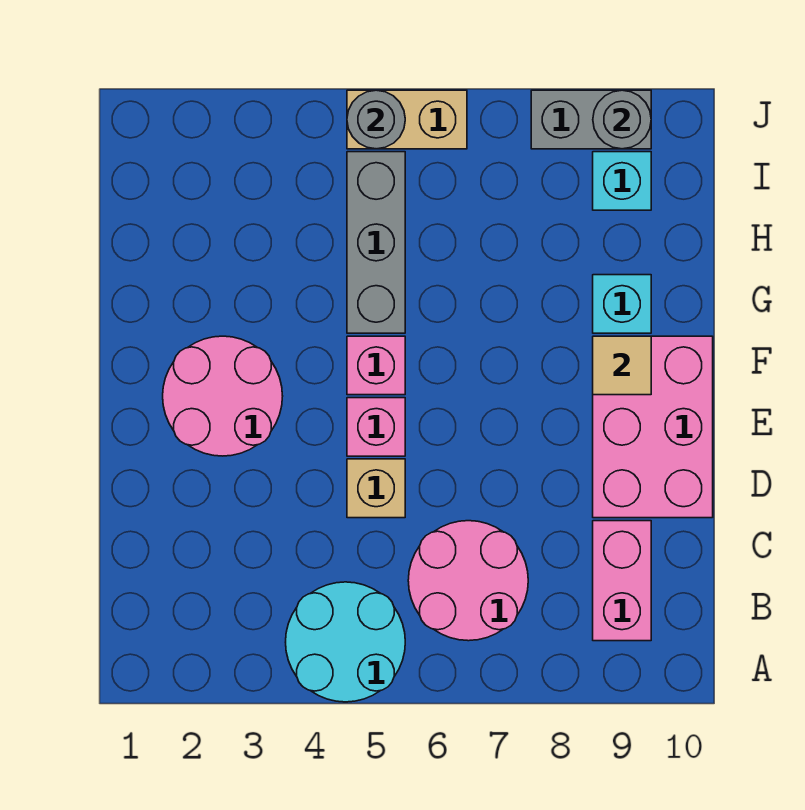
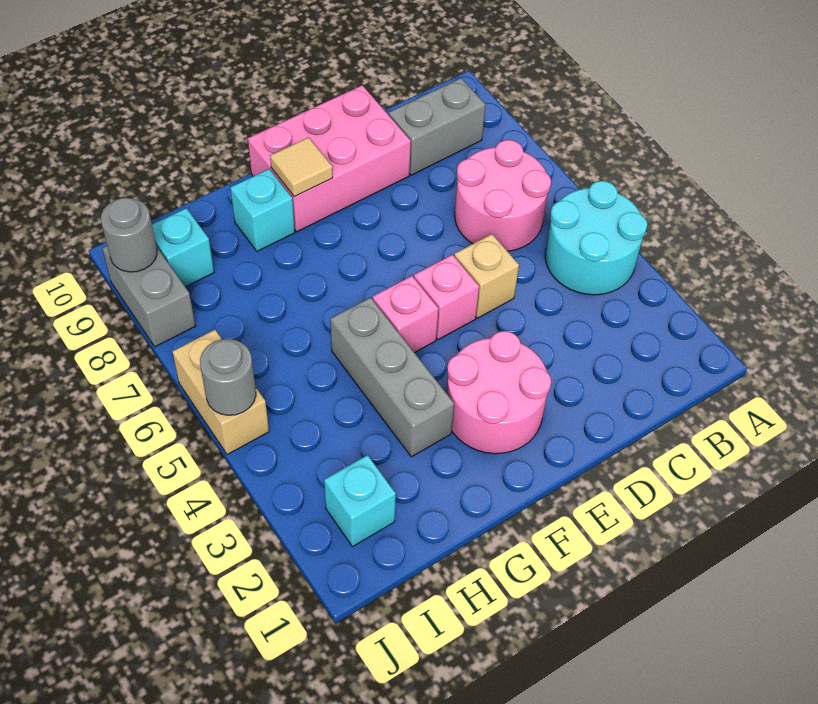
pink 1x2 brick [593,521,651,641] -> grey 1x2 brick [389,78,486,175]
grey 1x3 brick [347,152,405,333] -> grey 1x3 brick turned to [330,297,454,457]
none -> cyan 1x1 brick [324,455,396,547]

